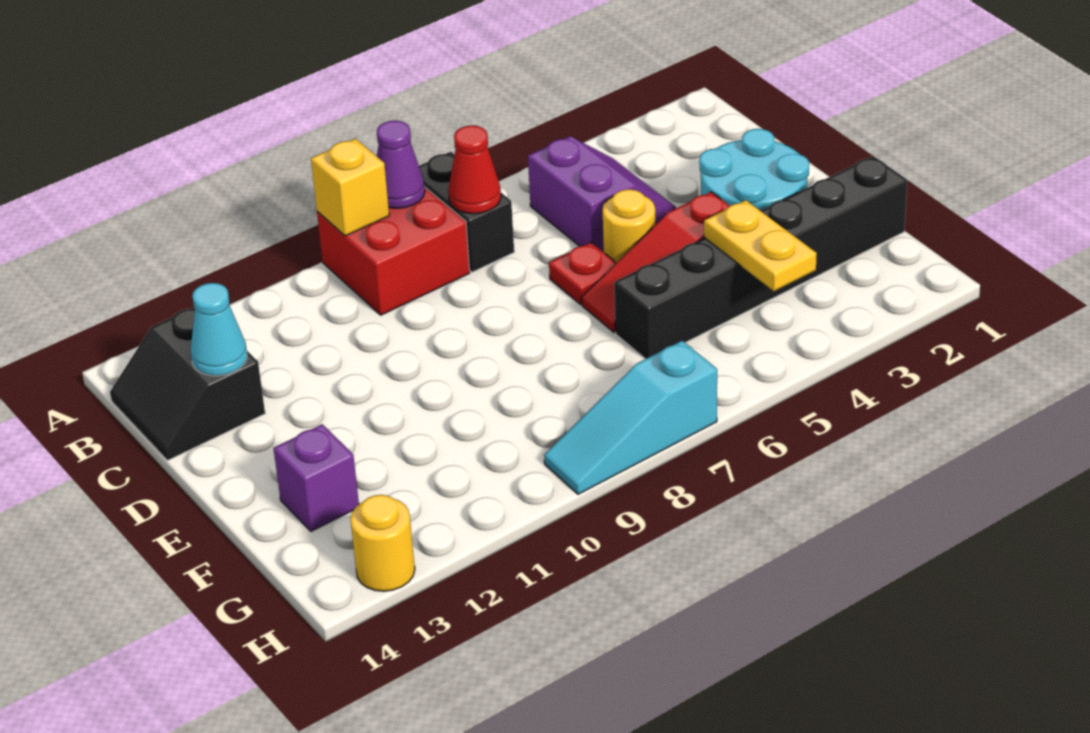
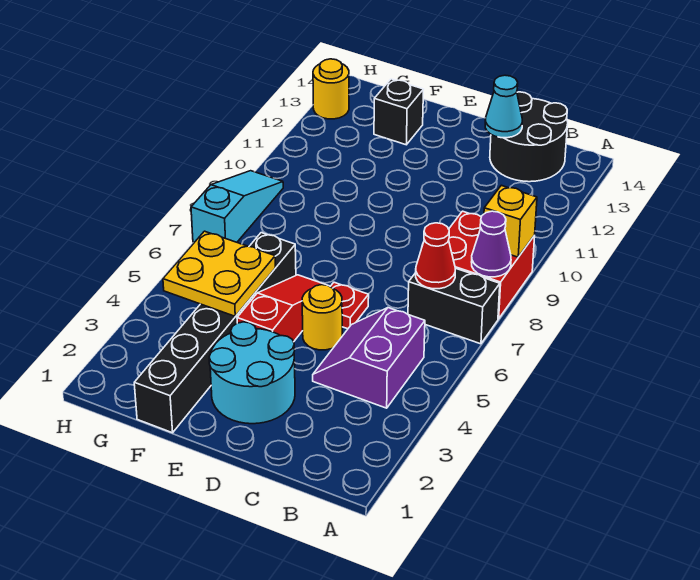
purple 2x2 slope [528,136,676,251] -> purple 2x2 slope turned to [313,308,425,408]
black 2x2 slope [110,308,265,460] -> black 2x2 round brick [490,92,568,182]
yellow 1x2 plate [704,200,817,291] -> yellow 2x2 plate [163,231,275,316]
purple 1x1 brick [273,424,359,531] -> black 1x1 brick [374,79,424,145]

